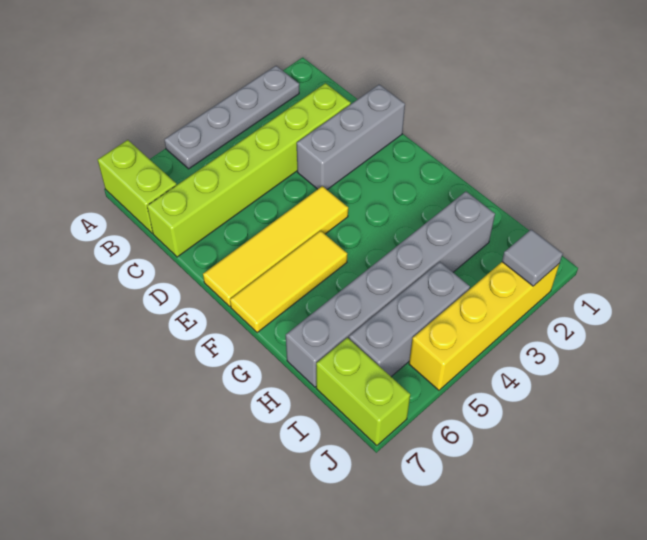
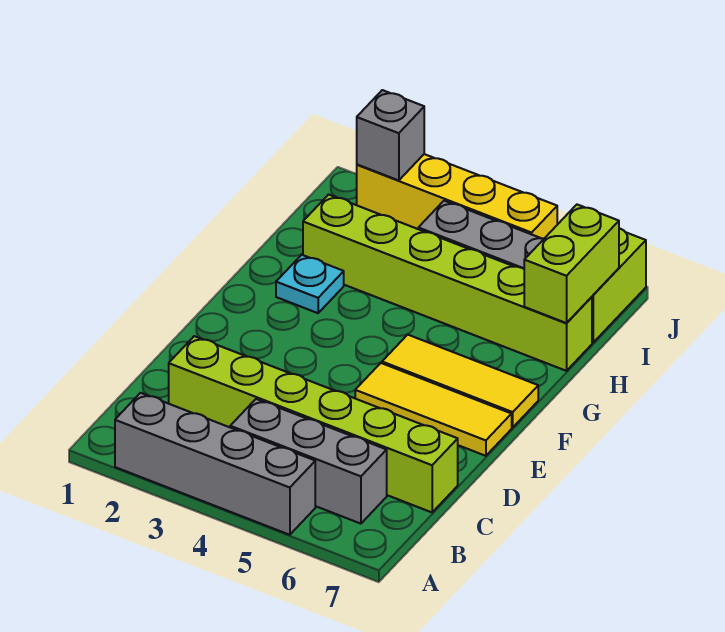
grey 1x4 plate [164,66,299,169] -> grey 1x4 brick [115,393,315,535]
lime 1x2 brick [98,140,177,233] -> lime 1x2 brick moved to [524,205,619,323]
grey 1x3 brick [297,85,405,190] -> grey 1x3 brick moved to [230,399,387,524]
yellow 1x4 tile [203,186,348,306] -> yellow 1x3 tile [355,363,512,456]
none -> cyan 1x1 plate [276,255,344,313]
grey 1x6 brick [286,192,495,387] -> lime 1x6 brick [303,195,592,371]
grey 1x1 tile [502,229,563,286] -> grey 1x1 brick [357,90,424,180]

